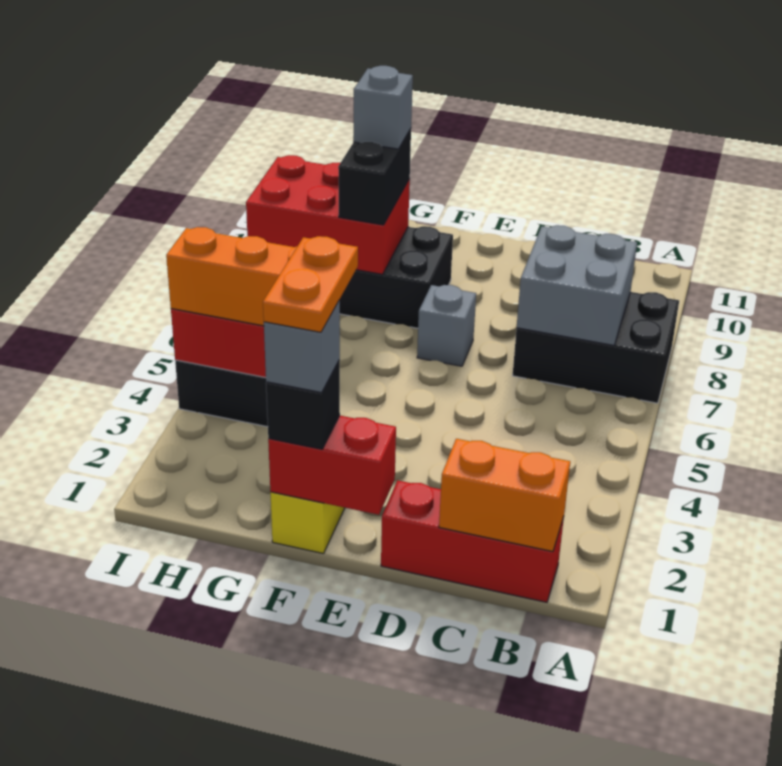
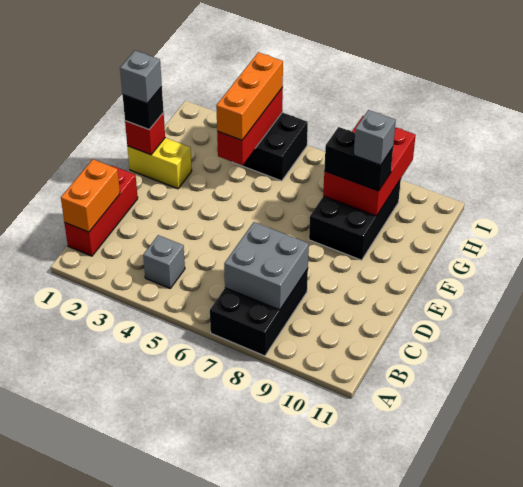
red 1x2 brick [268,416,396,515] -> red 1x1 brick [125,113,165,155]
grey 1x1 brick [417,285,476,366] -> grey 1x1 brick moved to [143,235,185,288]
orange 1x2 plate [263,236,358,332] -> none

